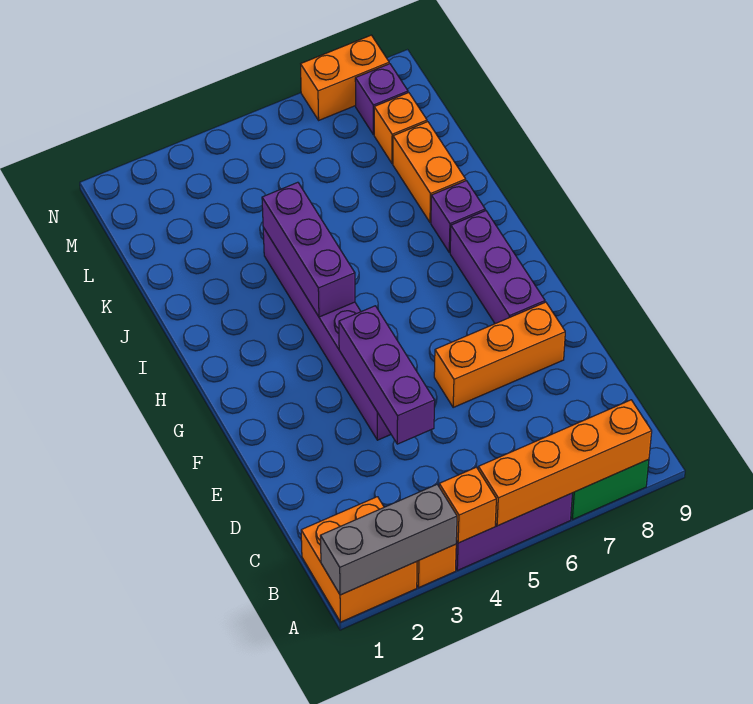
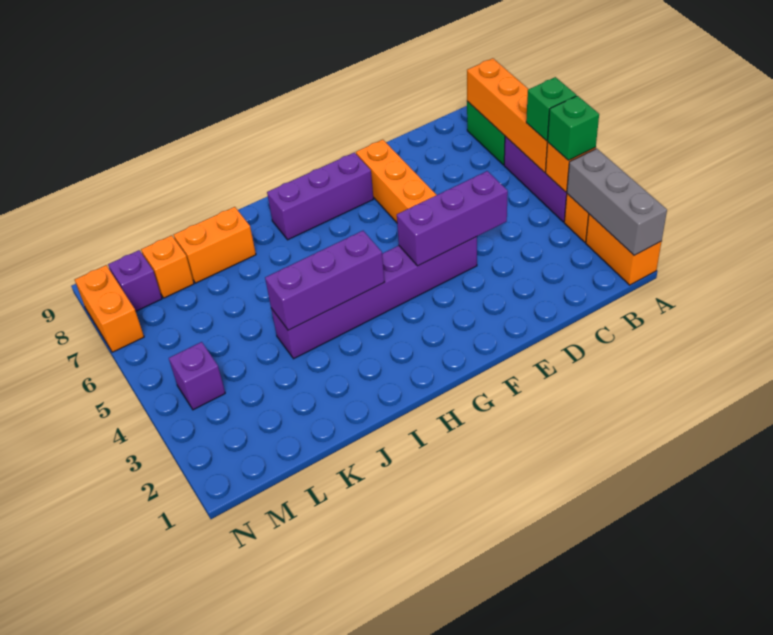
orange 2x2 brick [301,497,417,622] -> orange 1x2 brick [586,214,662,285]
none -> green 1x1 brick [547,96,599,160]
none -> green 1x1 brick [526,77,576,141]
purple 1x1 brick [431,181,485,252] -> purple 1x1 brick moved to [169,342,225,410]

